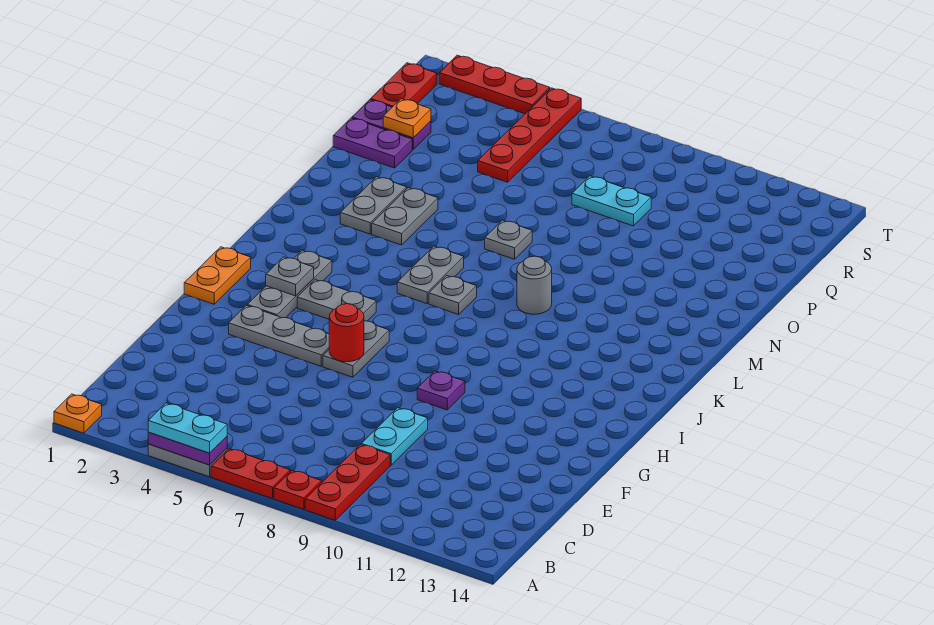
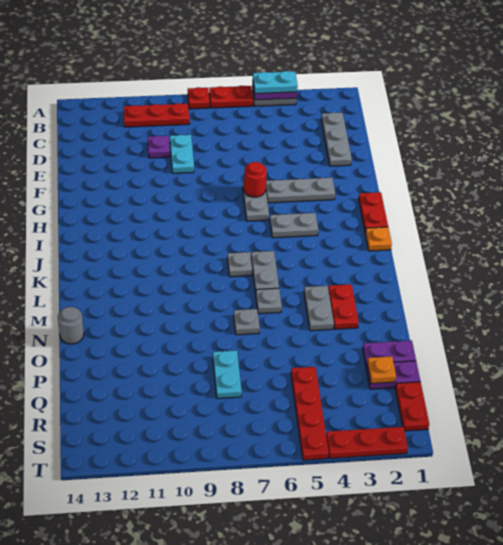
orange 1x1 plate [54,394,102,433] -> orange 1x1 plate moved to [365,227,392,251]
red 1x3 plate [305,444,390,520] -> red 1x3 plate turned to [123,103,190,127]
purple 1x1 plate [417,371,465,410] -> purple 1x1 plate moved to [148,136,170,158]
orange 1x2 plate [184,247,251,304] -> red 1x2 plate [359,192,388,232]
grey 1x3 plate [247,250,332,318] -> grey 1x3 plate moved to [321,112,352,166]
grey 1x1 plate [266,257,314,296] -> grey 1x1 plate moved to [256,288,282,314]
grey 1x1 round brick [517,256,552,314] -> grey 1x1 round brick moved to [58,307,84,344]
grey 1x2 plate [340,177,407,234] -> red 1x2 plate [328,284,359,329]
cyan 1x2 plate [572,176,651,226] -> cyan 1x2 plate turned to [213,350,242,398]

